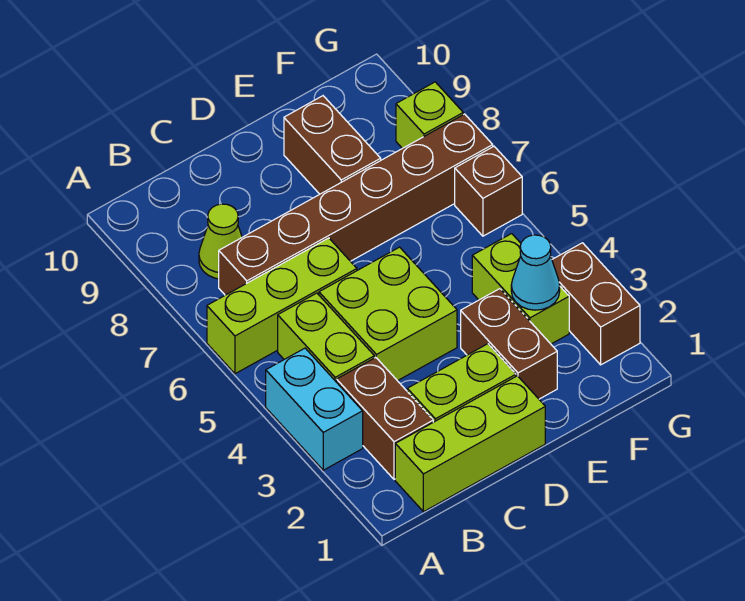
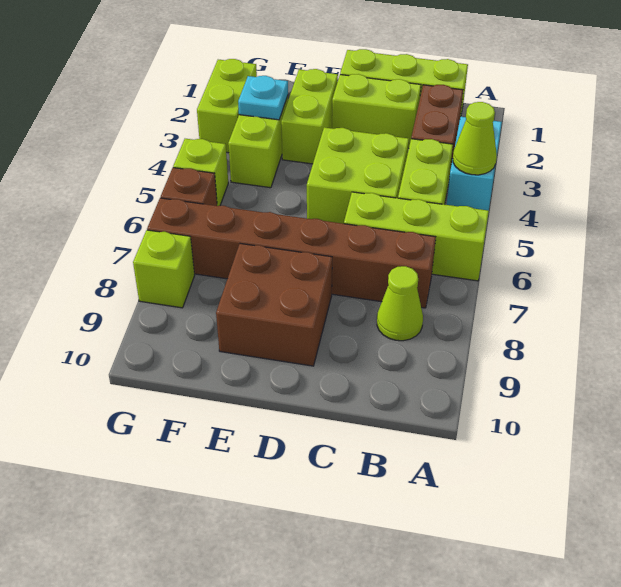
none -> lime 1x1 cone [453,102,497,175]
brown 1x2 brick [461,289,557,399] -> lime 1x2 brick [281,69,338,164]
brown 1x2 brick [284,96,381,194] -> brown 2x2 brick [216,244,332,366]
cyan 1x1 cone [511,235,560,310] -> cyan 1x1 plate [238,76,288,120]
brown 1x2 brick [552,243,640,365] -> lime 1x2 brick [197,59,257,153]
none -> lime 1x1 brick [173,139,228,206]

